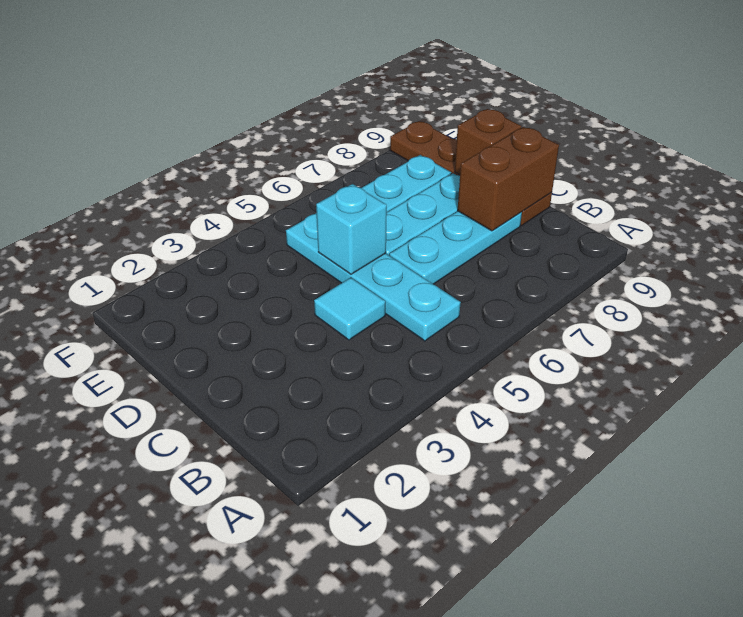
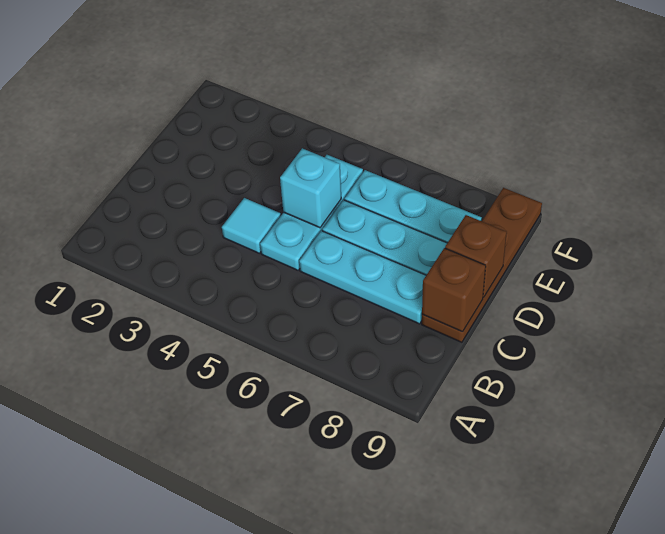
cyan 1x4 plate [286,213,461,341] -> cyan 1x3 plate [260,155,363,270]
brown 1x2 brick [458,127,559,231] -> brown 1x1 brick [422,248,486,332]

